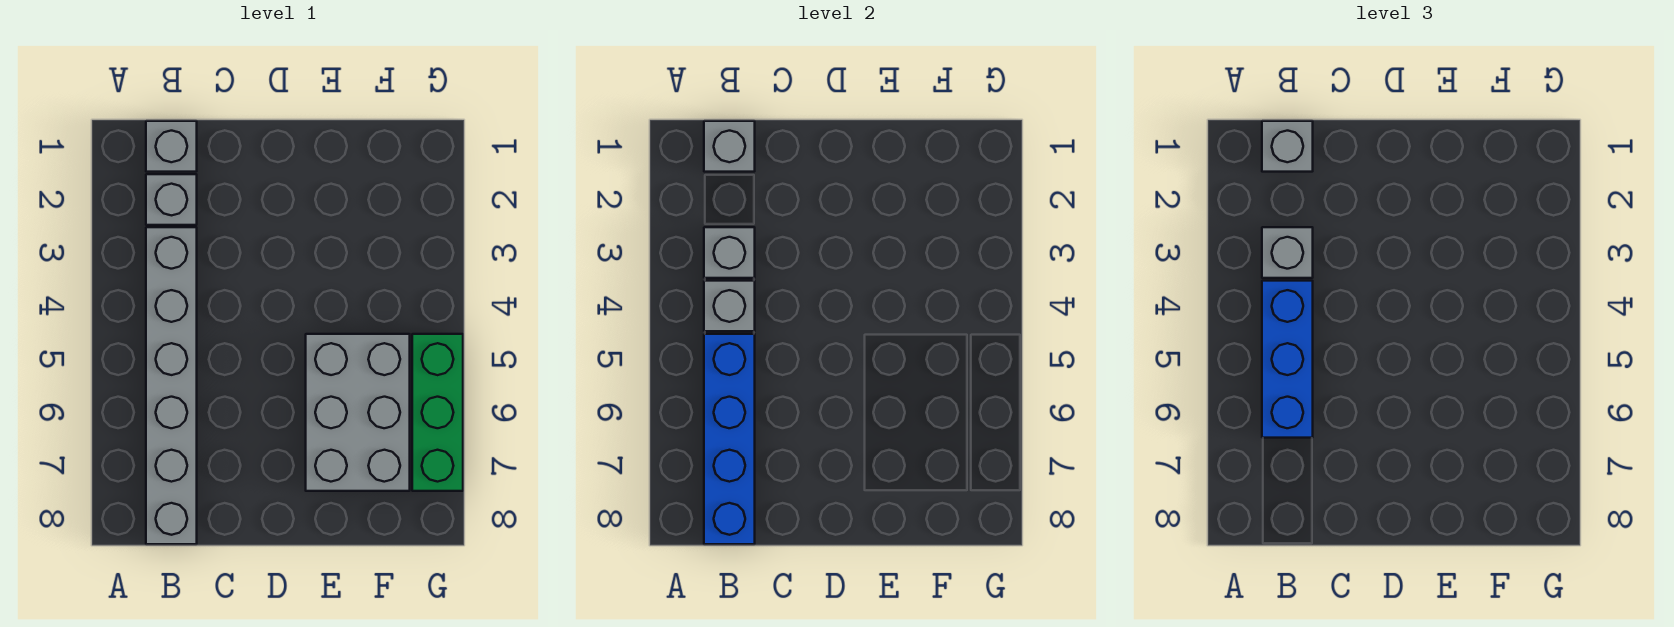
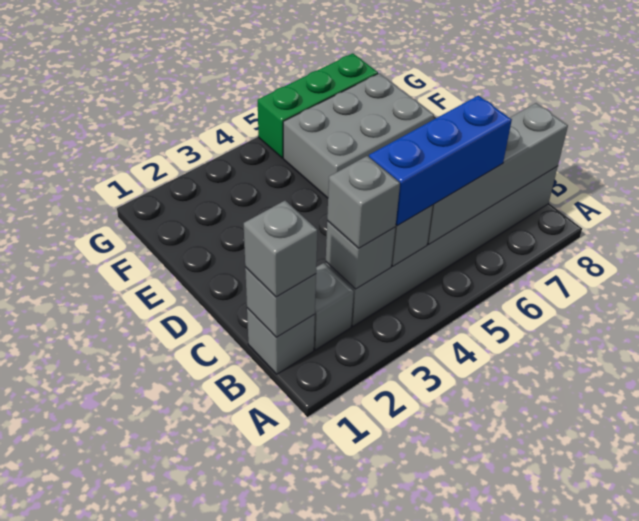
blue 1x4 brick [704,334,755,544] -> grey 1x4 brick [427,103,568,244]

